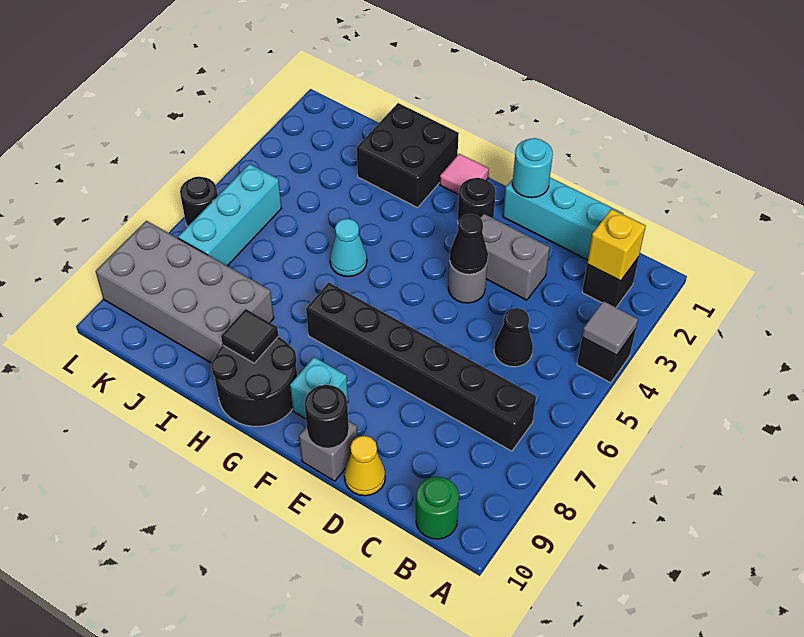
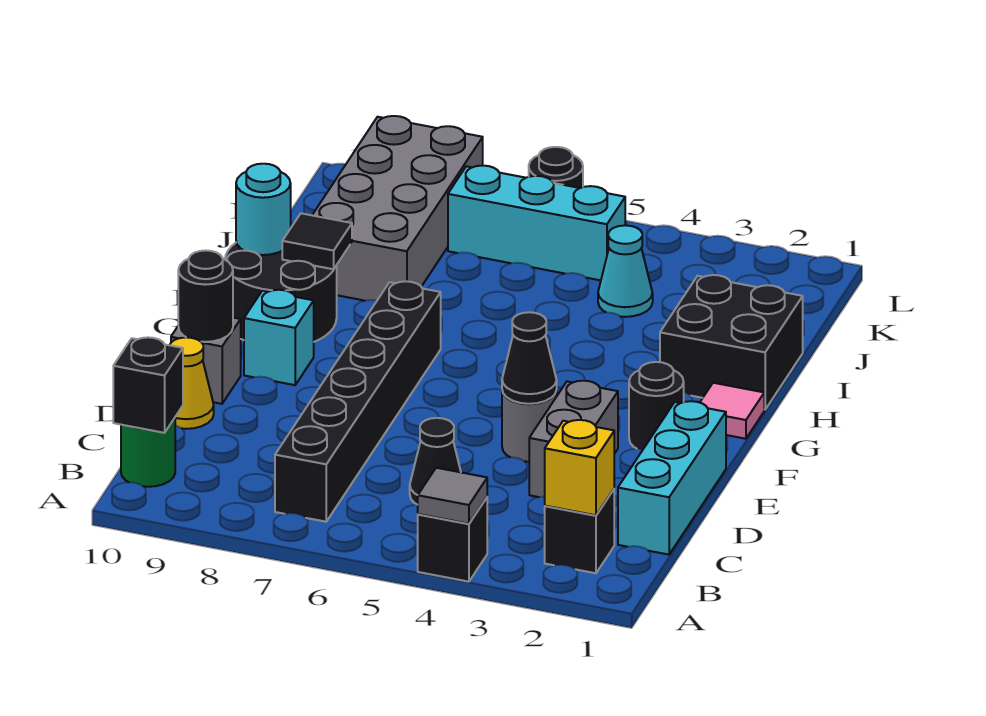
none -> black 1x1 brick [113,337,183,433]
cyan 1x1 round brick [512,138,553,198] -> cyan 1x1 round brick moved to [236,164,291,255]
cyan 1x1 cone [330,219,367,276] -> cyan 1x1 cone moved to [598,225,653,317]

